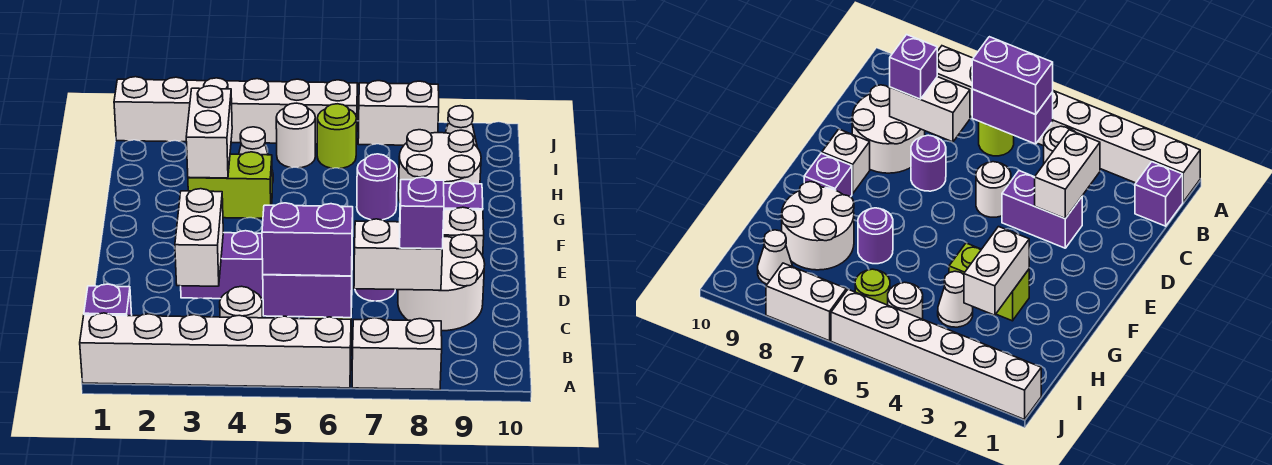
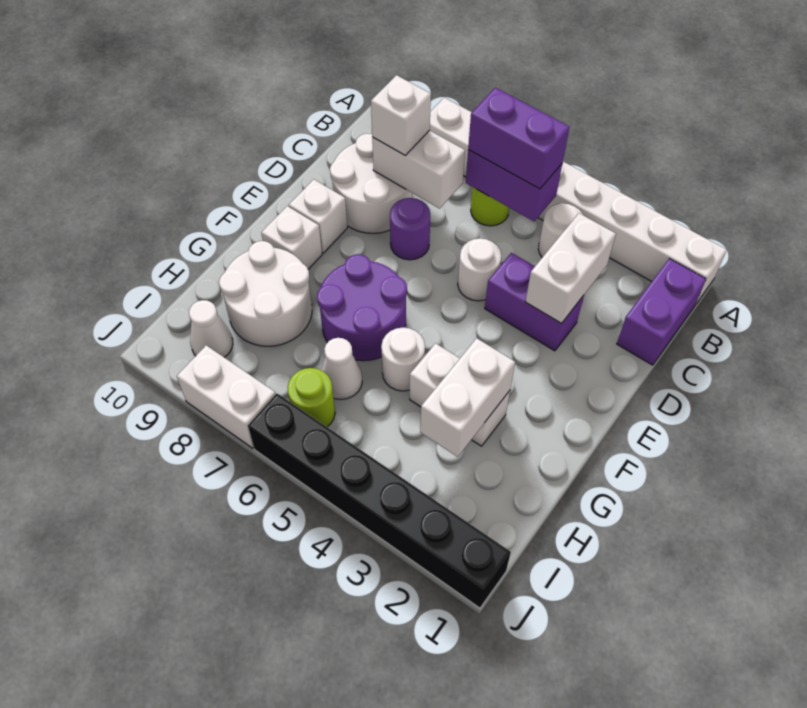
purple 1x1 brick [84,284,132,316] -> purple 1x2 brick [617,259,706,365]
purple 1x1 brick [400,177,444,249] -> white 1x1 brick [371,75,431,155]
purple 1x1 brick [444,181,483,210] -> white 1x1 brick [261,206,322,269]
lime 1x2 brick [188,152,272,218] -> white 1x2 brick [410,343,510,446]
purple 1x1 round brick [357,154,397,220] -> purple 2x2 round brick [317,254,407,361]
white 1x1 cone [239,127,273,183] -> white 1x1 cone moved to [321,338,362,400]
white 1x1 round brick [276,103,315,168] -> white 1x1 round brick moved to [381,327,425,391]
white 1x6 brick [114,77,358,144] -> black 1x6 brick [248,394,511,608]

